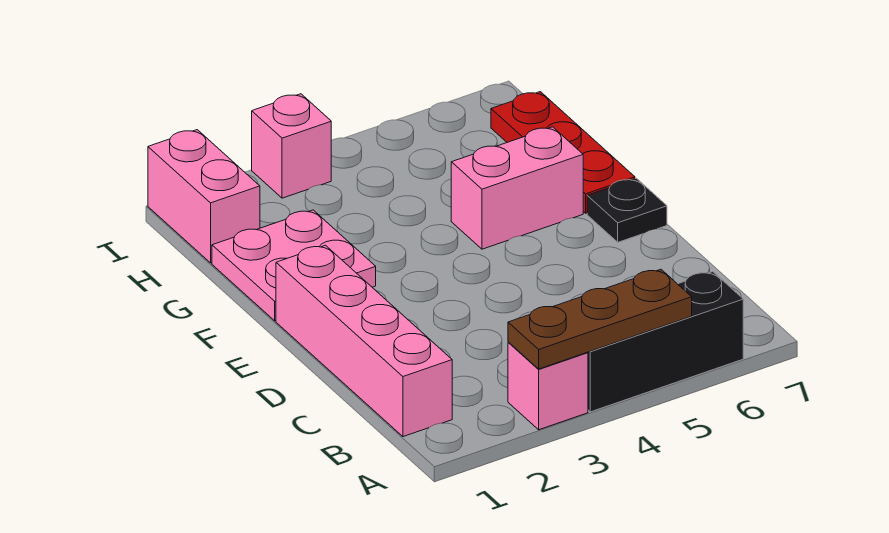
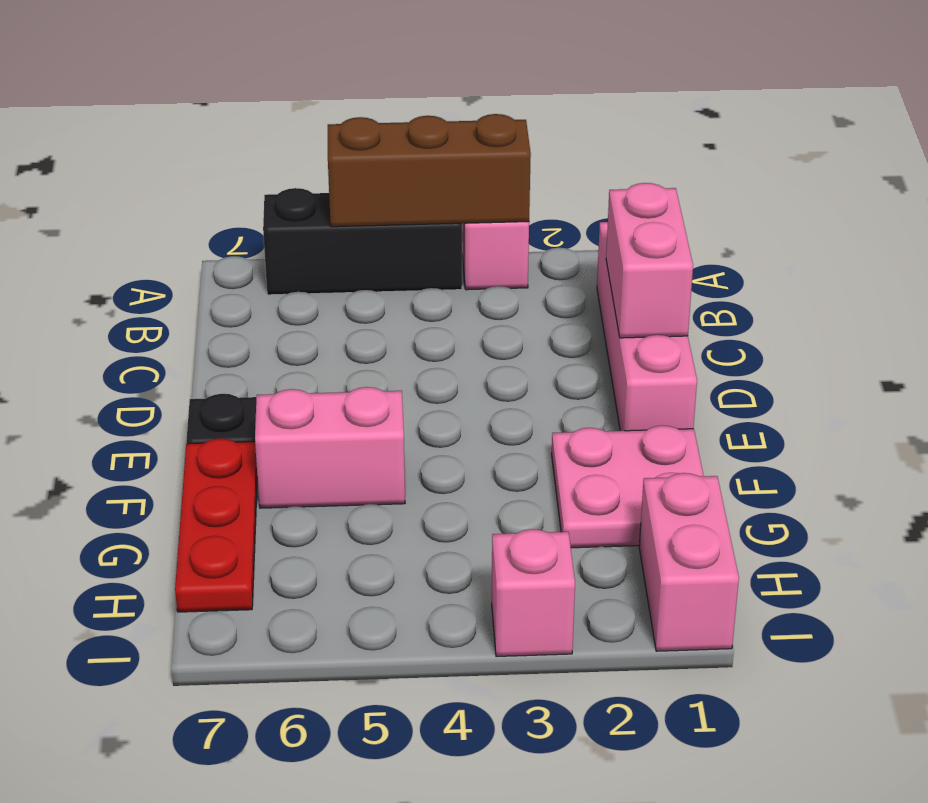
brown 1x3 plate [508,269,692,369] -> brown 1x3 brick [328,114,531,227]
none -> pink 1x2 brick [606,183,693,338]

